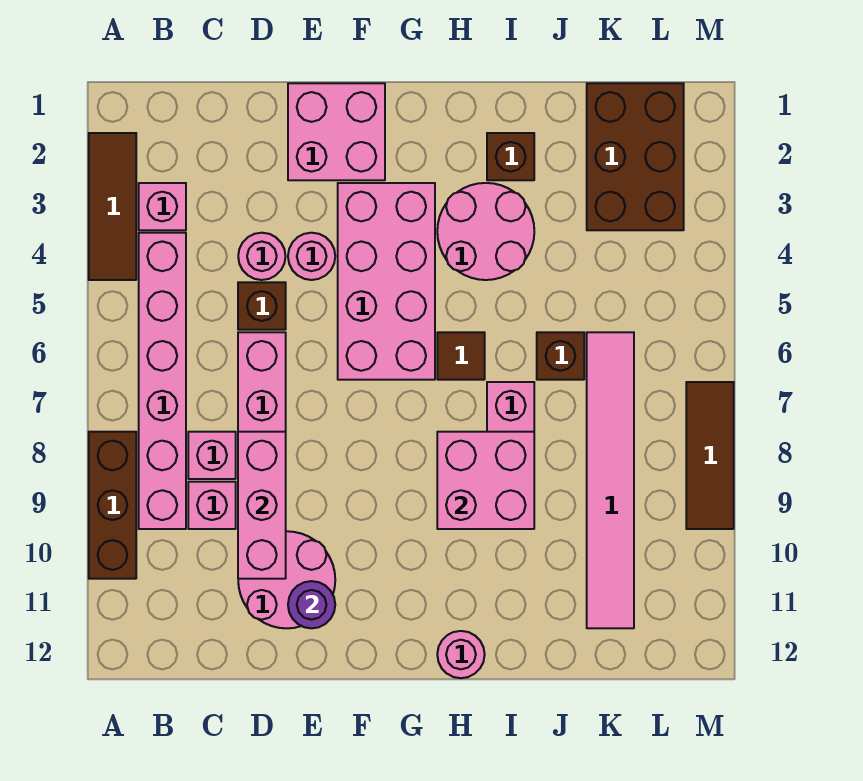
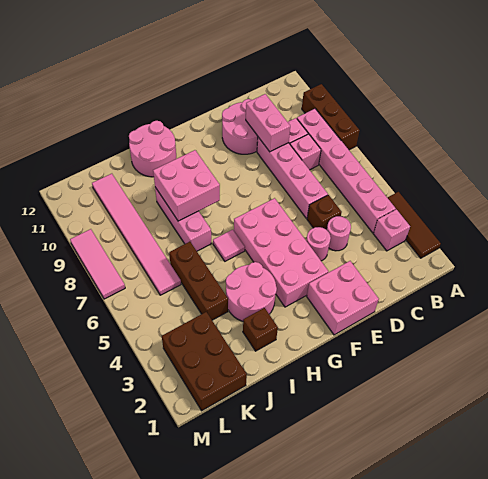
pink 1x3 brick [238,432,286,579] -> pink 1x2 brick [246,94,290,152]
purple 1x1 round brick [288,581,335,628] -> none
brown 1x1 tile [437,332,485,380] -> pink 1x1 tile [213,230,245,261]
pink 1x1 round brick [437,631,485,678] -> pink 2x2 round brick [129,121,176,177]
brown 1x1 brick [537,332,584,380] -> brown 1x3 brick [169,242,228,320]
brown 1x3 tile [686,382,734,529] -> pink 1x3 tile [70,229,125,299]

